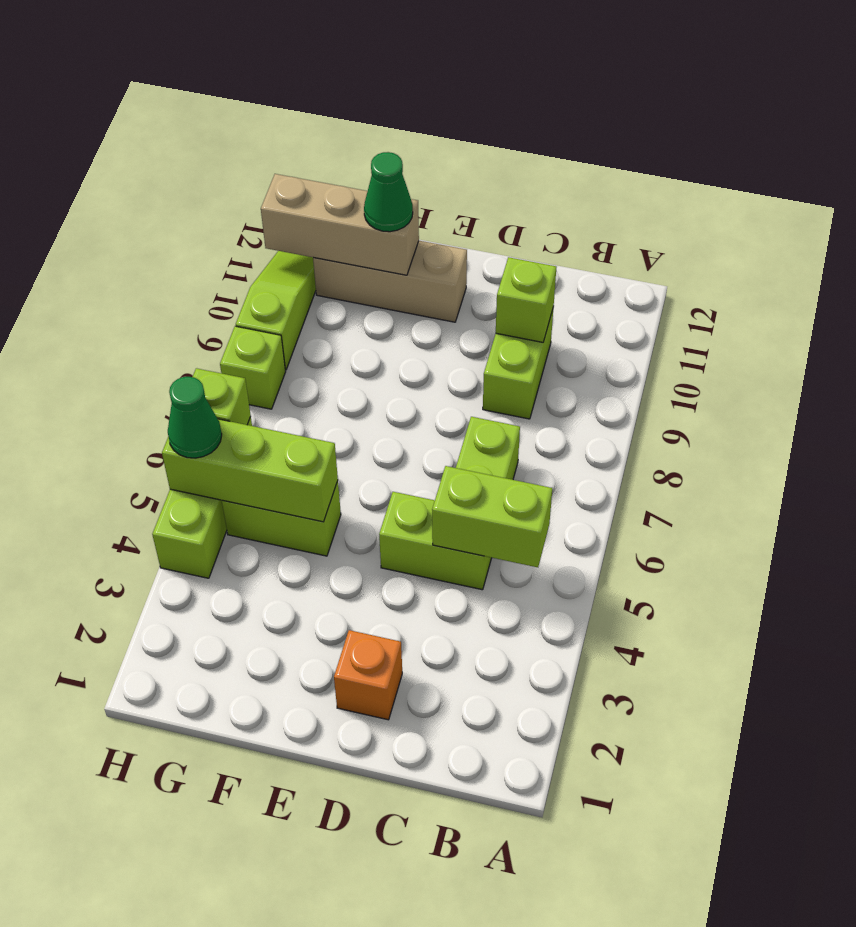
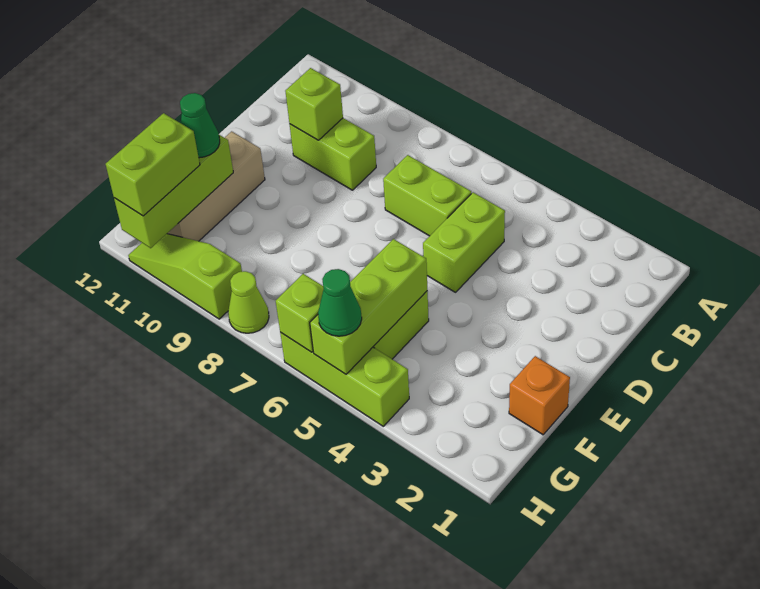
lime 1x2 brick [432,466,552,567] -> lime 1x2 brick moved to [106,113,200,216]
orange 1x1 brick [334,630,402,720] -> orange 1x1 brick moved to [509,356,570,435]
tan 1x3 brick [261,174,419,275] -> lime 1x3 brick [114,135,233,248]
lime 1x1 brick [220,326,286,409] -> lime 1x1 cone [228,271,269,333]

